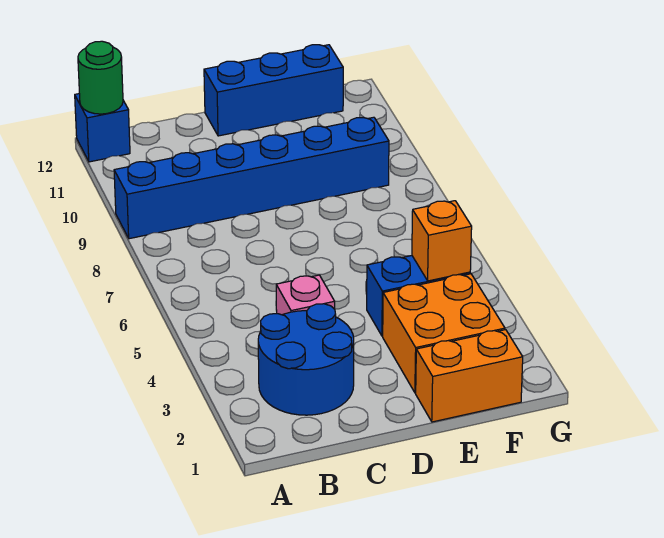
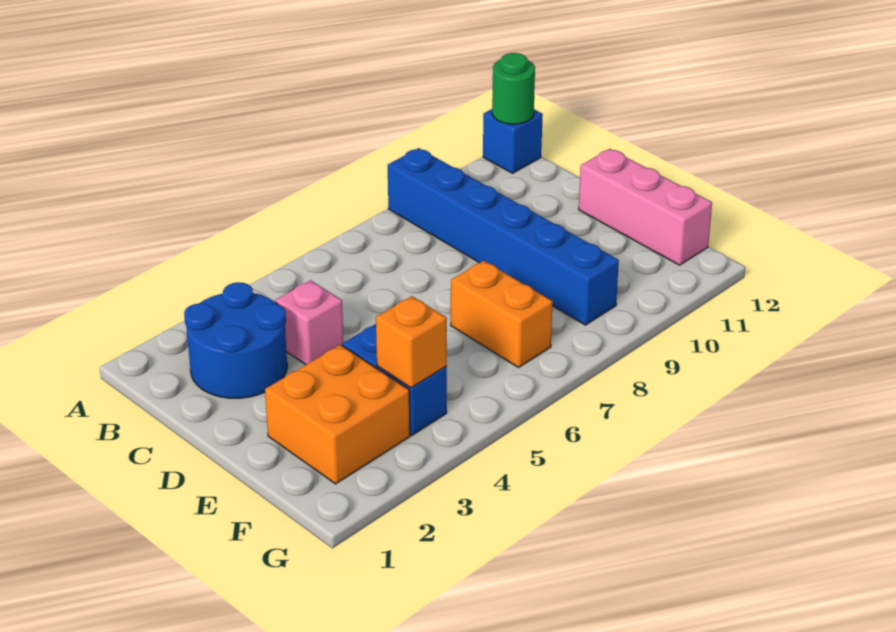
blue 1x3 brick [204,45,343,136] -> pink 1x3 brick [579,149,712,265]
orange 1x2 brick [416,330,523,422] -> orange 1x2 brick moved to [451,261,553,367]

